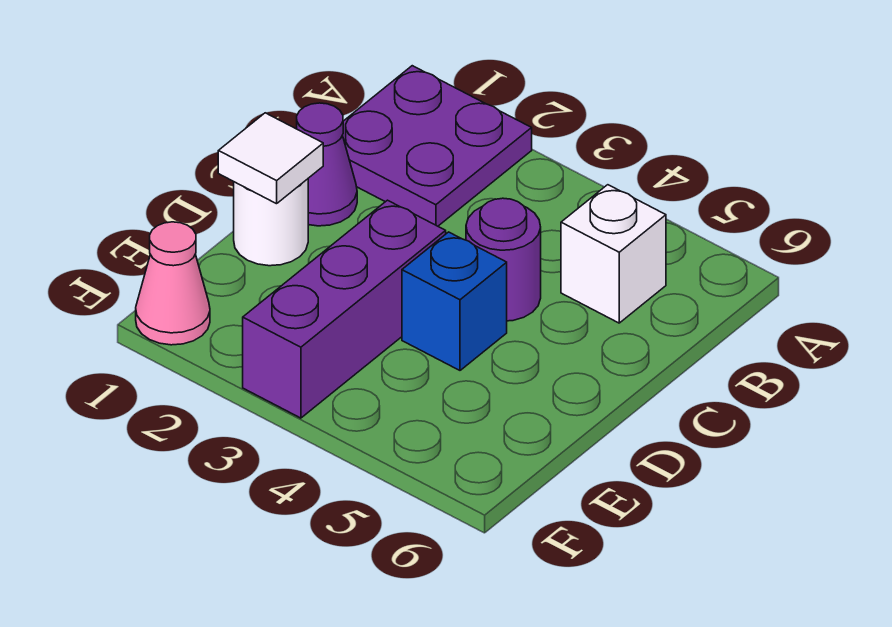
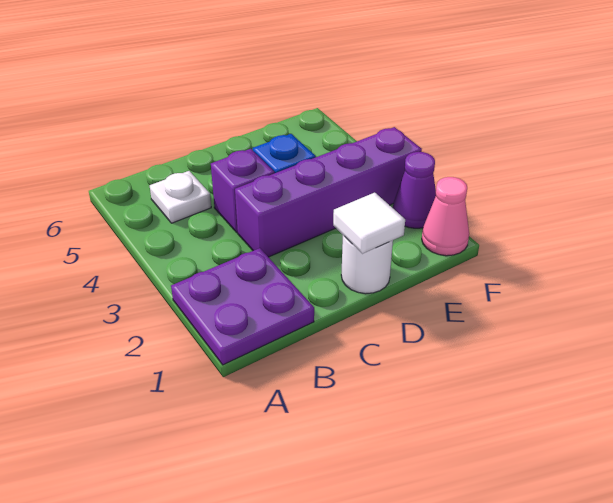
white 1x1 brick [561,185,666,323] -> white 1x1 plate [150,171,211,223]
purple 1x1 cone [297,103,357,226] -> purple 1x1 cone moved to [393,152,436,228]
purple 1x1 round brick [466,198,541,321] -> purple 1x1 brick [211,149,275,232]
purple 1x3 brick [243,200,446,418] -> purple 1x4 brick [235,127,422,257]

